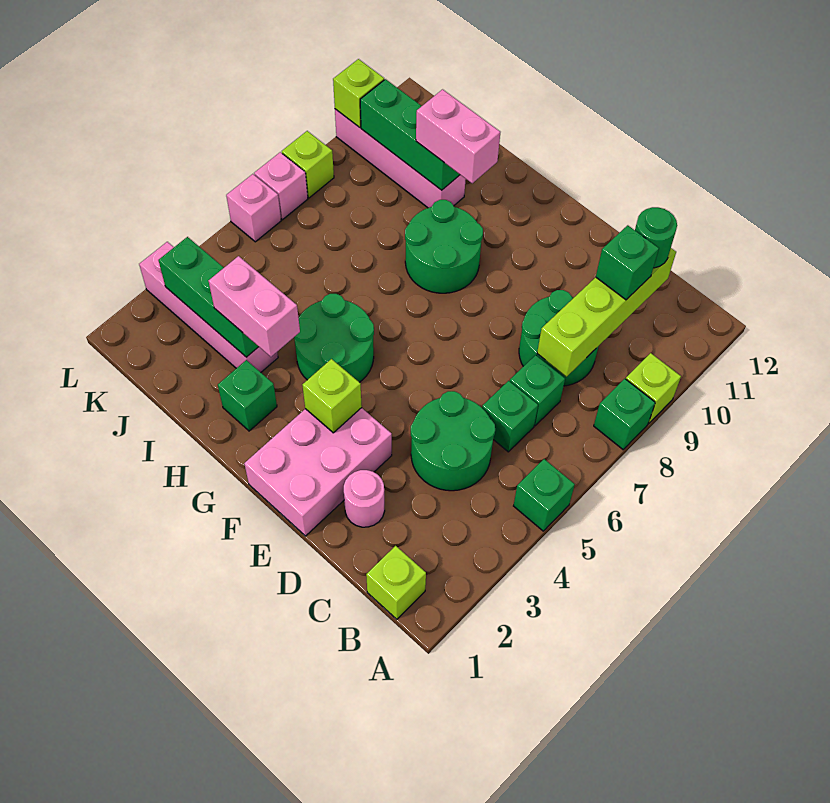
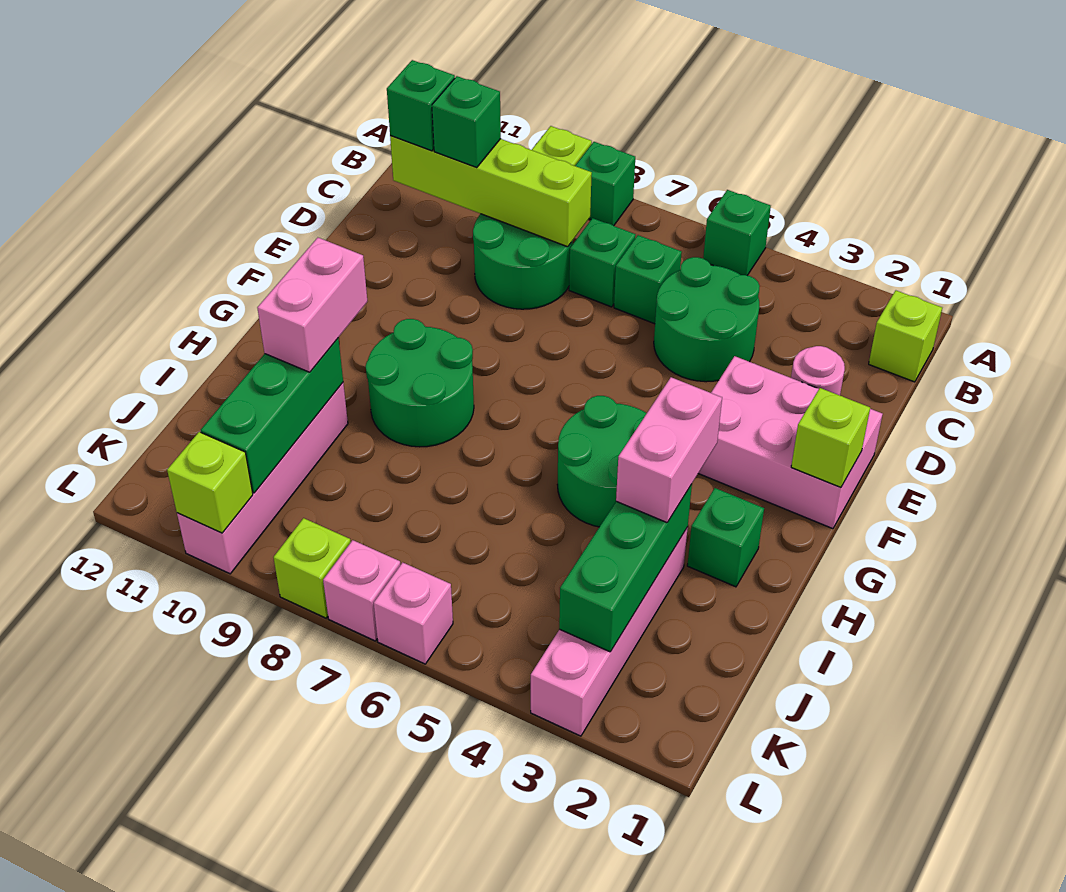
green 1x1 round brick [635,207,677,268] -> green 1x1 brick [387,60,455,151]
lime 1x1 brick [303,359,362,433] -> lime 1x1 brick moved to [791,388,870,487]

